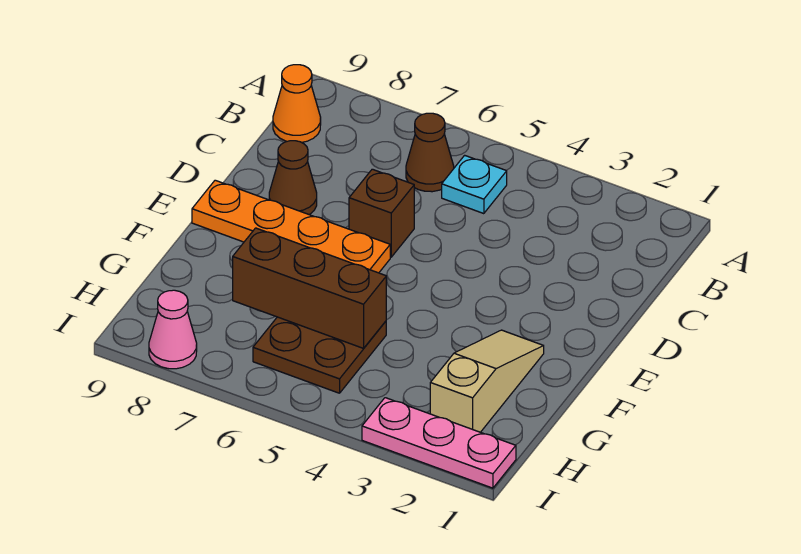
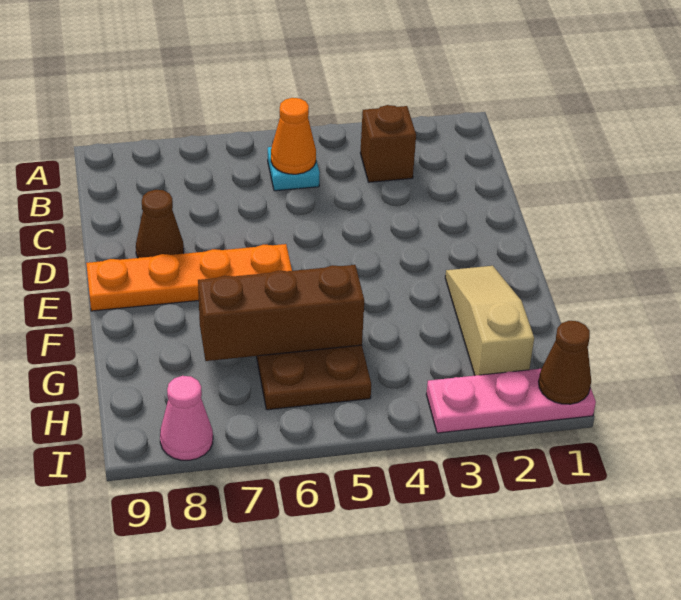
brown 1x1 cone [406,113,454,192] -> brown 1x1 cone moved to [539,321,591,404]
orange 1x1 cone [273,65,321,142] -> orange 1x1 cone moved to [271,98,316,174]
brown 1x1 brick [349,169,414,257] -> brown 1x1 brick moved to [360,105,416,182]

